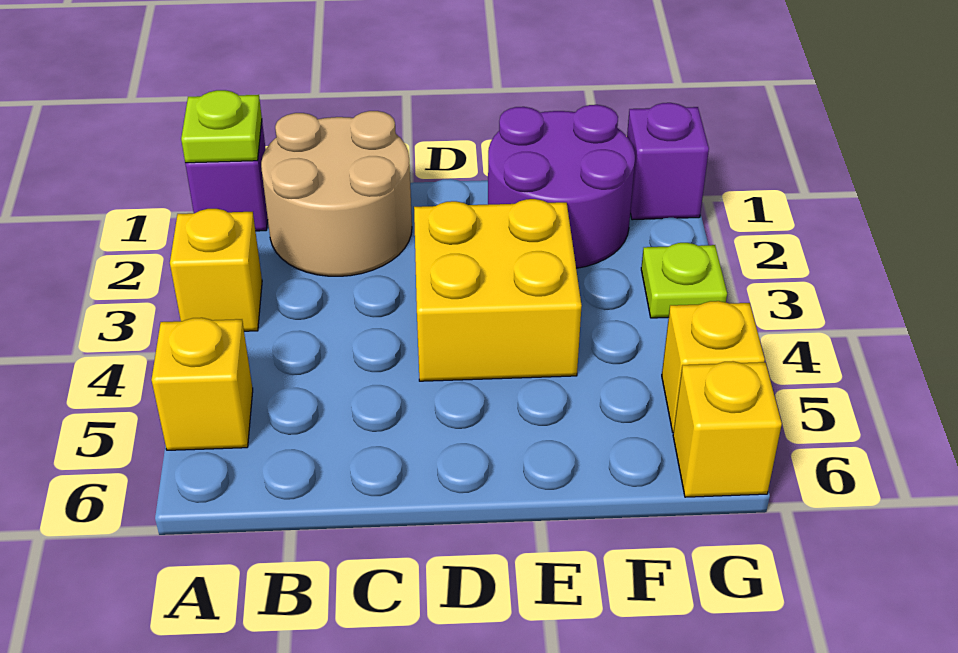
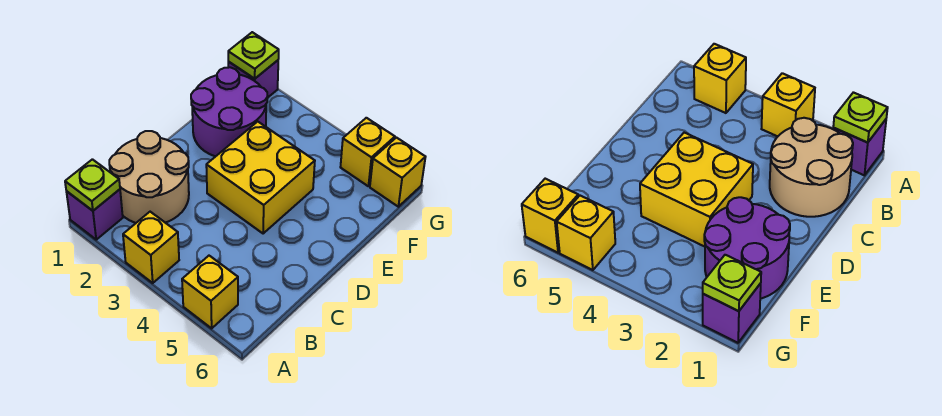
lime 1x1 plate [641,243,727,318] -> lime 1x1 plate moved to [228,32,279,79]

